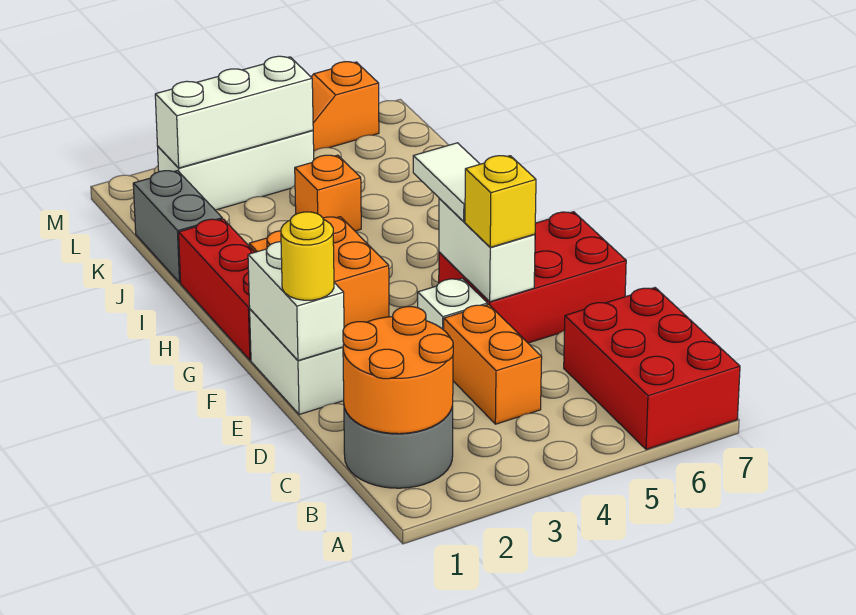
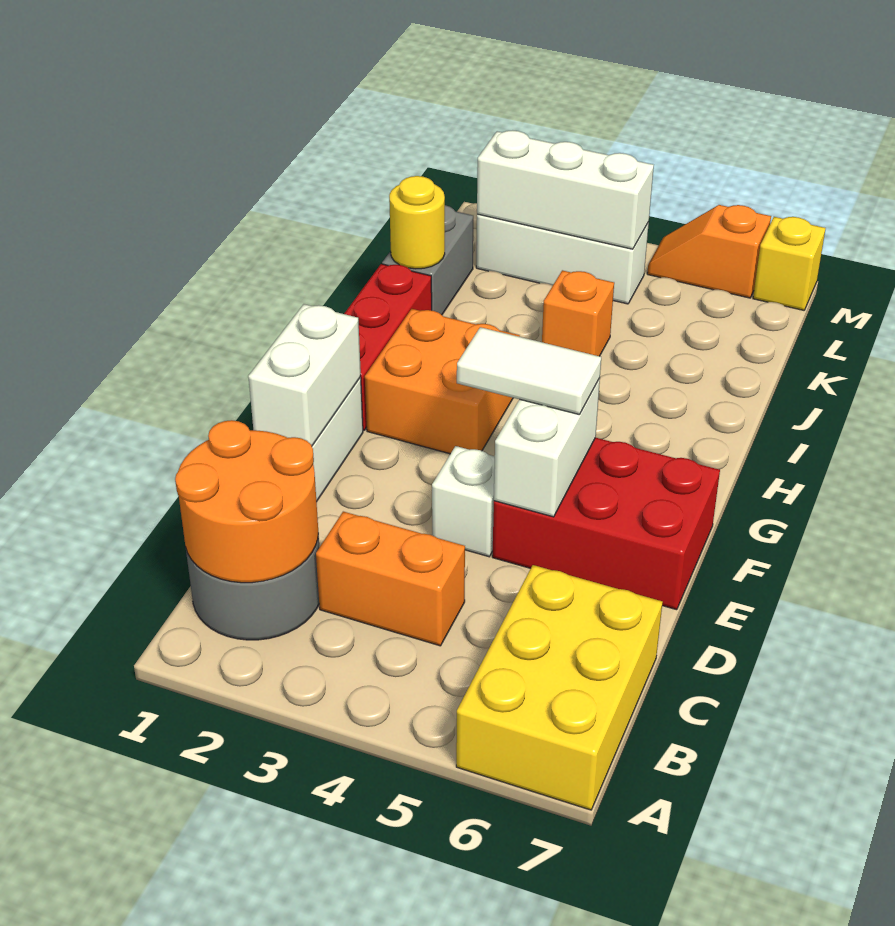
red 2x3 brick [564,288,740,450] -> yellow 2x3 brick [456,565,663,810]
orange 1x2 brick [444,304,542,424] -> orange 1x2 brick turned to [316,512,465,646]
yellow 1x1 round brick [281,212,334,300] -> yellow 1x1 round brick moved to [389,176,445,269]
yellow 1x1 brick [465,156,536,247] -> yellow 1x1 brick moved to [753,217,826,310]
white 1x2 tile [413,143,479,222] -> white 1x2 tile turned to [457,327,601,415]

